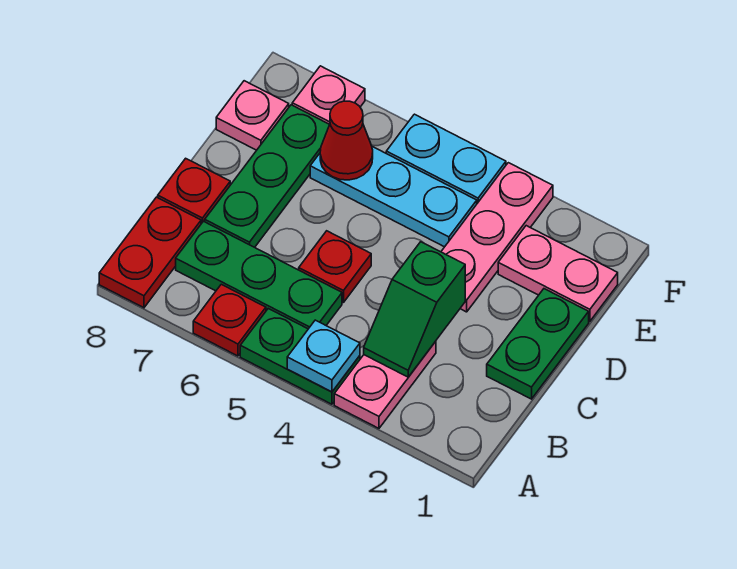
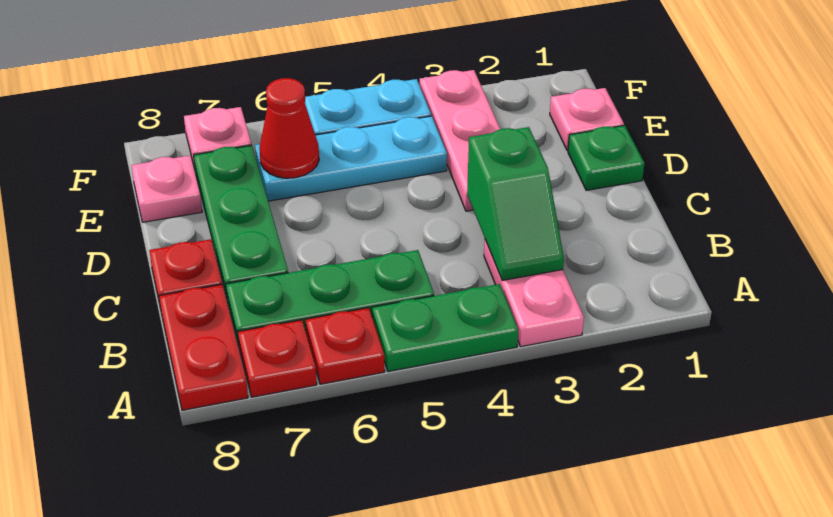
cyan 1x1 plate [287,320,360,392] -> none
green 1x2 plate [487,289,589,399] -> green 1x1 plate [568,125,644,191]
red 1x1 plate [299,231,371,303] -> red 1x1 plate moved to [238,320,317,397]
pink 1x2 plate [498,226,618,321] -> pink 1x1 plate [550,88,624,151]

